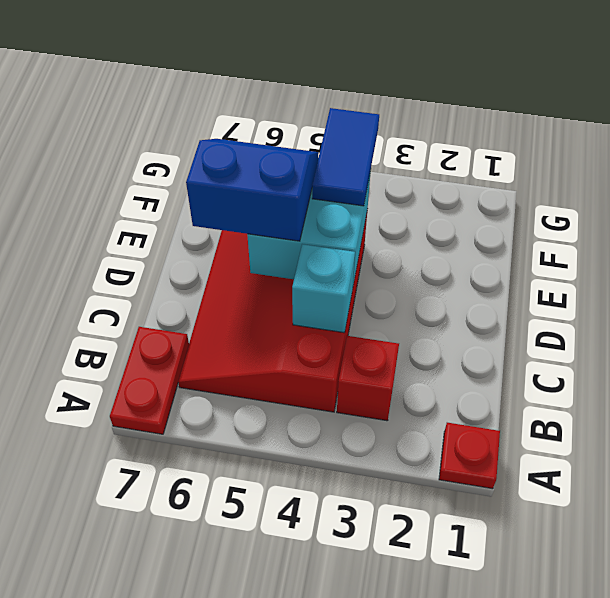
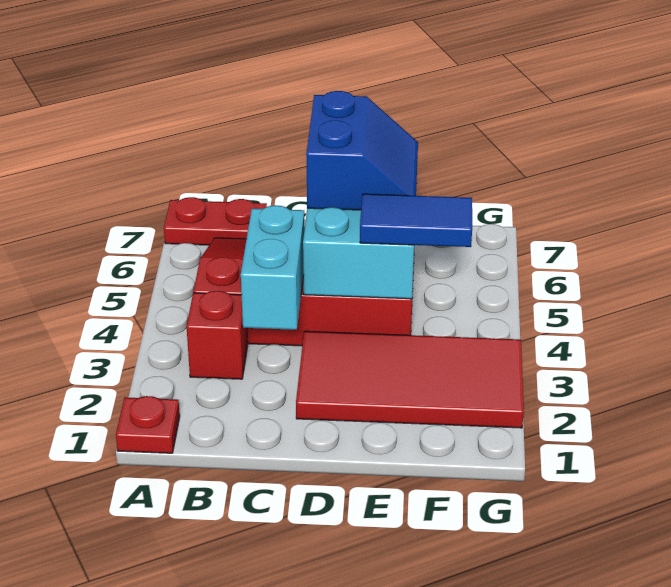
cyan 1x1 brick [292,244,355,333] -> cyan 1x2 brick [241,205,305,330]
none -> red 2x4 tile [296,331,524,428]

